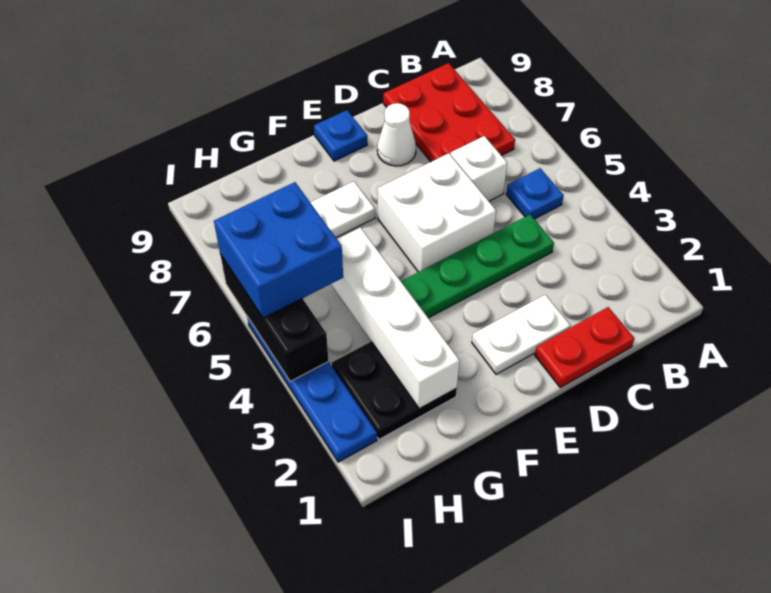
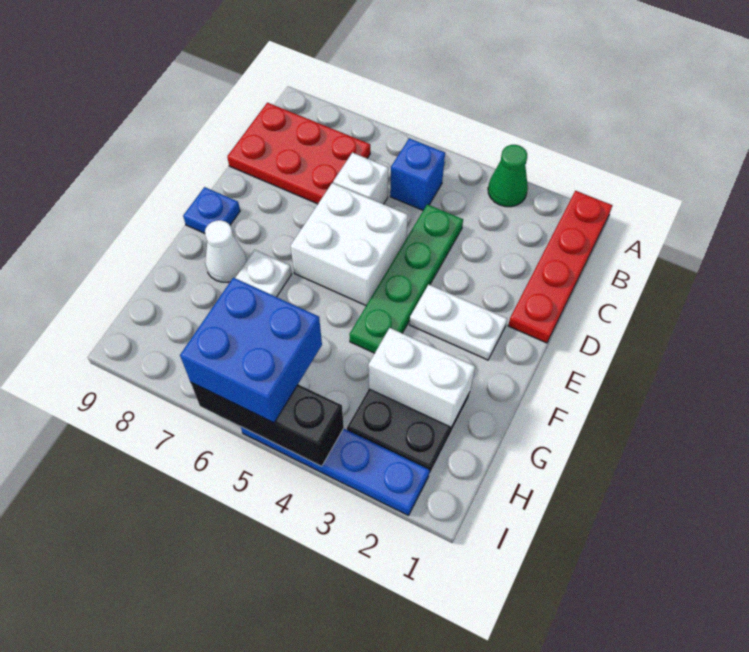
none -> green 1x1 cone [488,145,528,207]
blue 1x1 plate [506,168,564,219] -> blue 1x1 brick [390,138,445,210]
red 1x2 plate [535,307,634,387] -> red 1x4 plate [508,191,612,343]
white 1x2 plate [472,295,570,374] -> white 1x2 plate turned to [409,285,507,360]
white 1x1 cone [377,103,416,166] -> white 1x1 cone moved to [205,220,247,282]
white 1x4 brick [331,228,460,409] -> white 1x2 brick [368,328,475,427]

